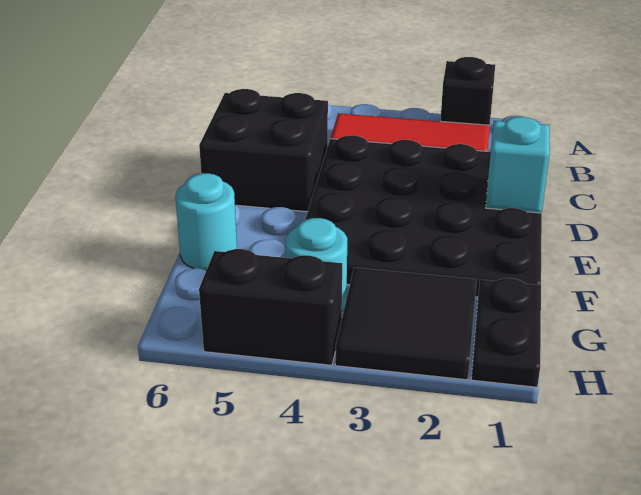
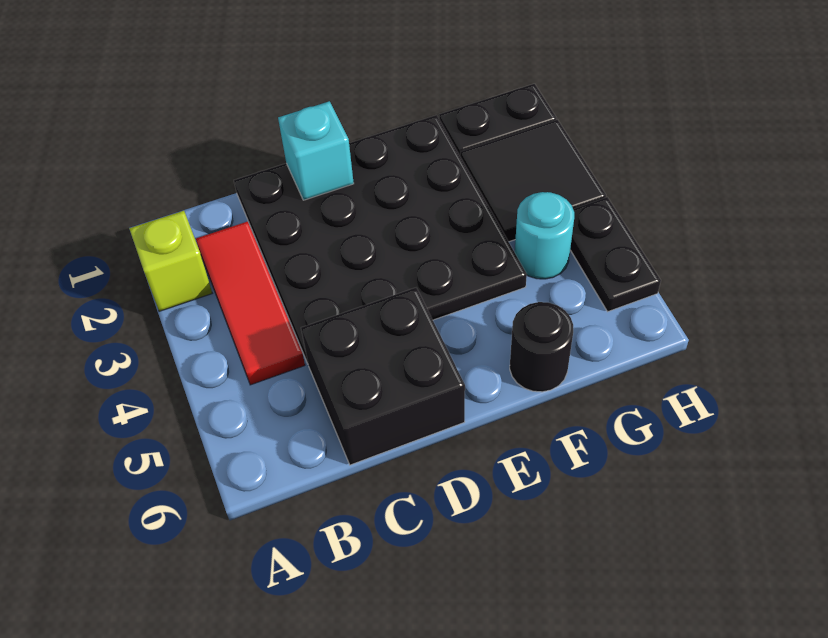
black 1x1 brick [440,57,495,125] -> lime 1x1 brick [129,211,212,311]
cyan 1x1 round brick [175,173,237,270] -> black 1x1 round brick [510,302,573,392]
black 1x2 brick [199,249,342,365] -> black 1x2 plate [570,197,661,312]

